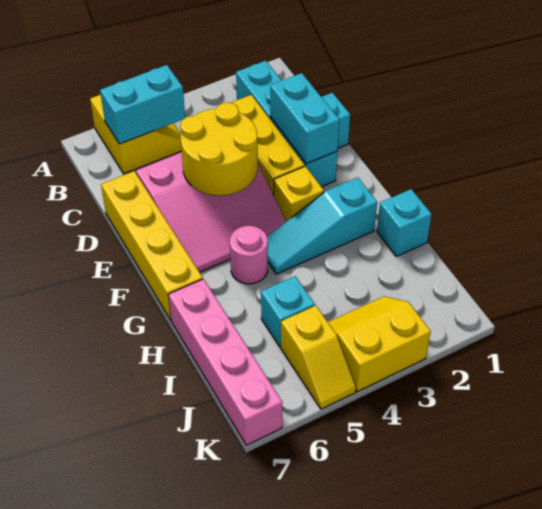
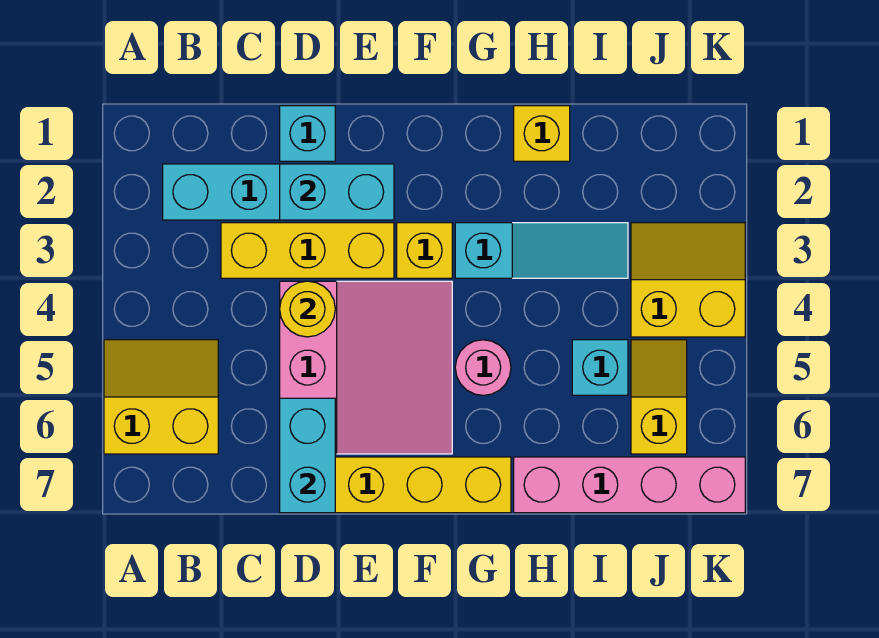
cyan 1x2 brick [100,65,185,144] -> cyan 1x2 brick moved to [280,398,335,513]
yellow 2x2 round brick [180,103,258,196] -> yellow 1x1 round brick [280,281,335,337]
cyan 1x3 slope [267,178,377,274] -> cyan 1x3 slope turned to [455,223,628,278]
cyan 1x1 brick [377,189,432,256] -> yellow 1x1 brick [514,106,570,161]
yellow 2x2 slope [328,297,431,392] -> yellow 2x2 slope turned to [631,223,745,337]
yellow 1x2 slope [281,306,356,409] -> yellow 1x2 slope turned to [631,340,687,454]

